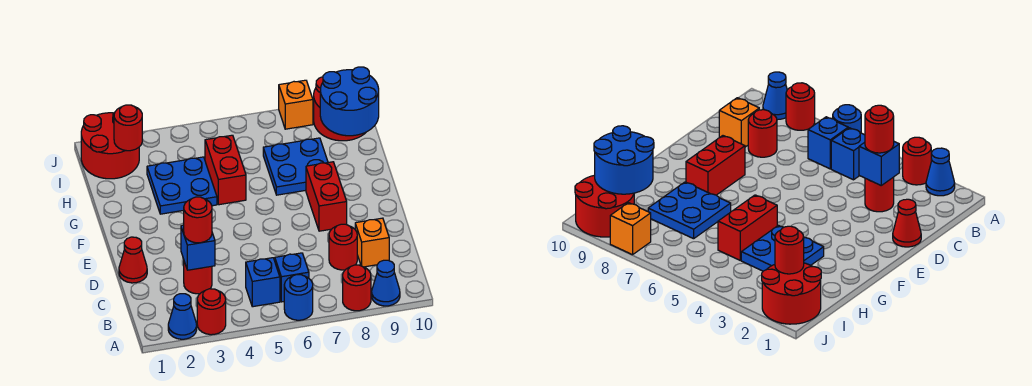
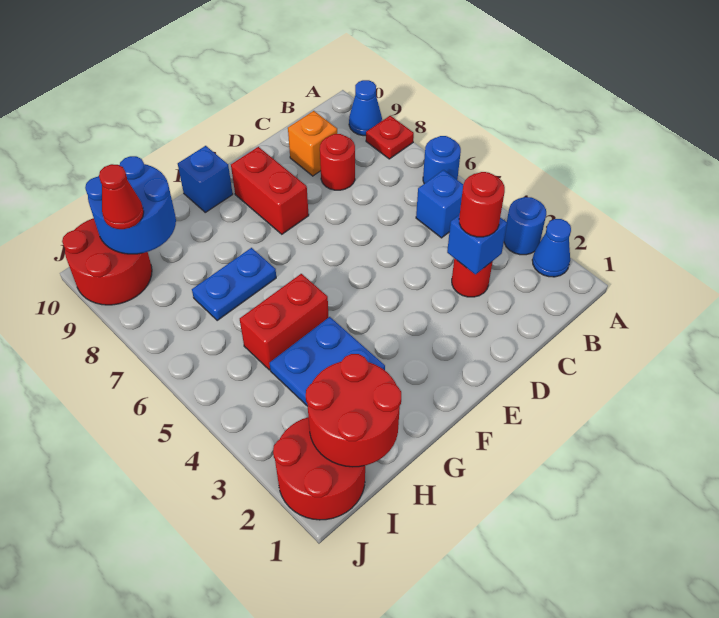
red 1x1 round brick [197,289,226,335] -> blue 1x1 round brick [504,197,546,255]
red 1x1 round brick [343,265,371,311] -> red 1x1 plate [366,116,414,159]
blue 1x1 brick [275,253,309,302] -> blue 1x1 brick moved to [178,146,233,212]
red 1x1 cone [119,237,147,283] -> red 1x1 cone moved to [99,164,144,229]
red 1x2 brick [306,162,347,231] -> red 1x2 brick turned to [231,147,309,234]
blue 2x2 plate [263,138,328,195] -> blue 1x2 plate [192,248,276,320]
red 1x1 round brick [114,105,142,151] -> red 2x2 round brick [306,354,401,467]
orange 1x1 brick [279,80,313,129] -> none

